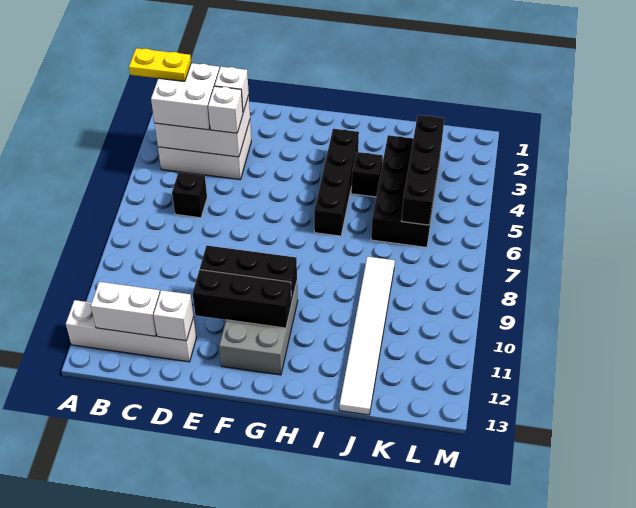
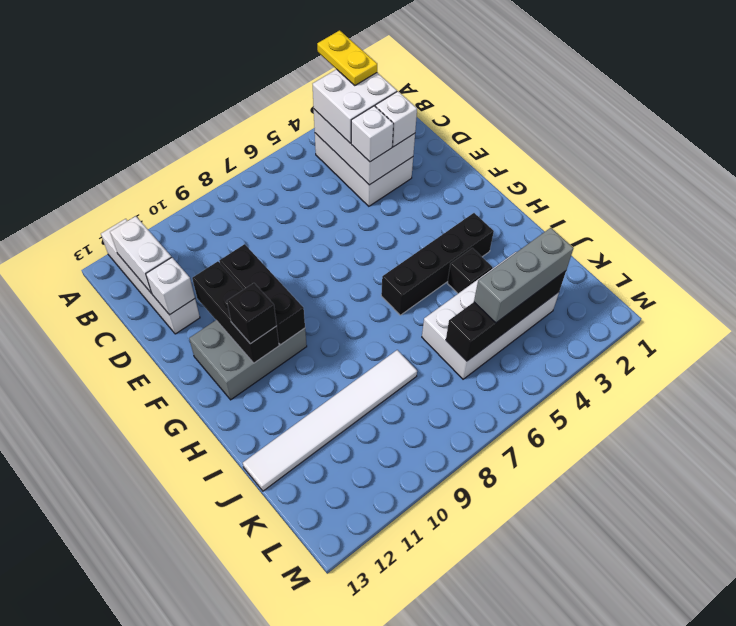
black 1x1 brick [172,172,207,218] -> black 1x1 brick moved to [227,283,277,344]
black 2x4 brick [371,135,441,247] -> white 2x4 brick [422,252,559,379]
none -> grey 1x3 brick [474,228,574,323]

